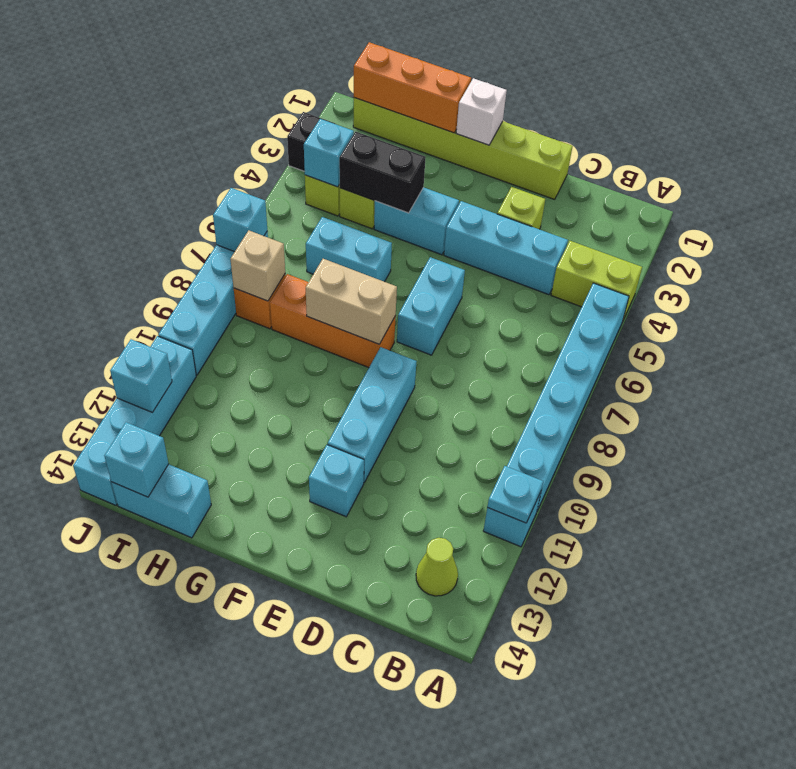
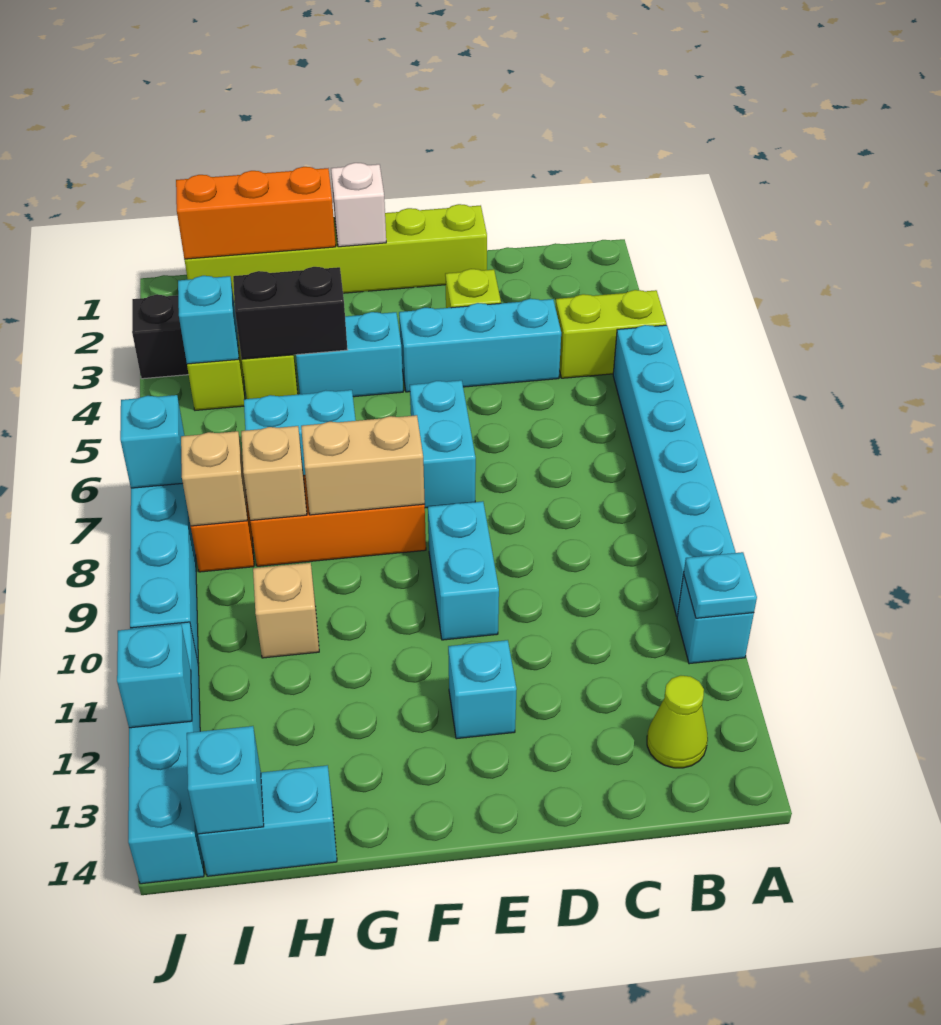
cyan 1x3 brick [328,347,417,482] -> cyan 1x2 brick [428,501,499,640]
none -> tan 1x1 brick [241,426,307,521]
none -> tan 1x1 brick [253,563,319,658]

